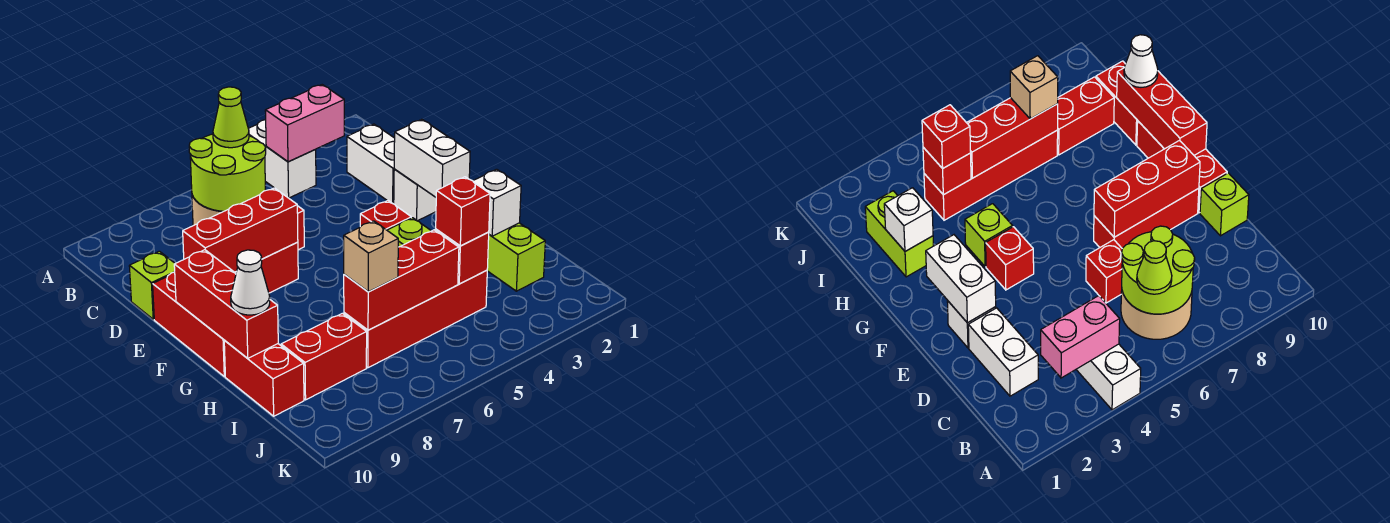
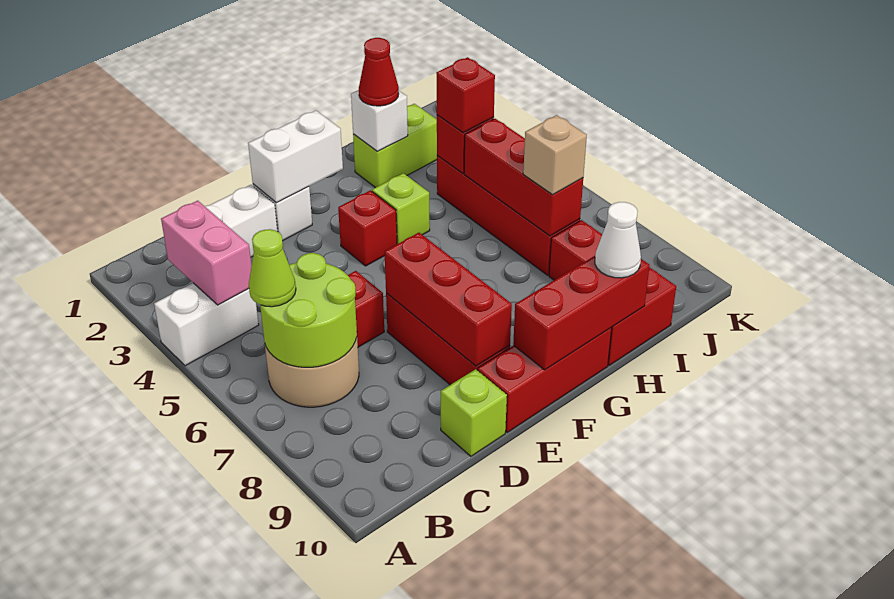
none -> red 1x1 cone [359,38,399,106]

